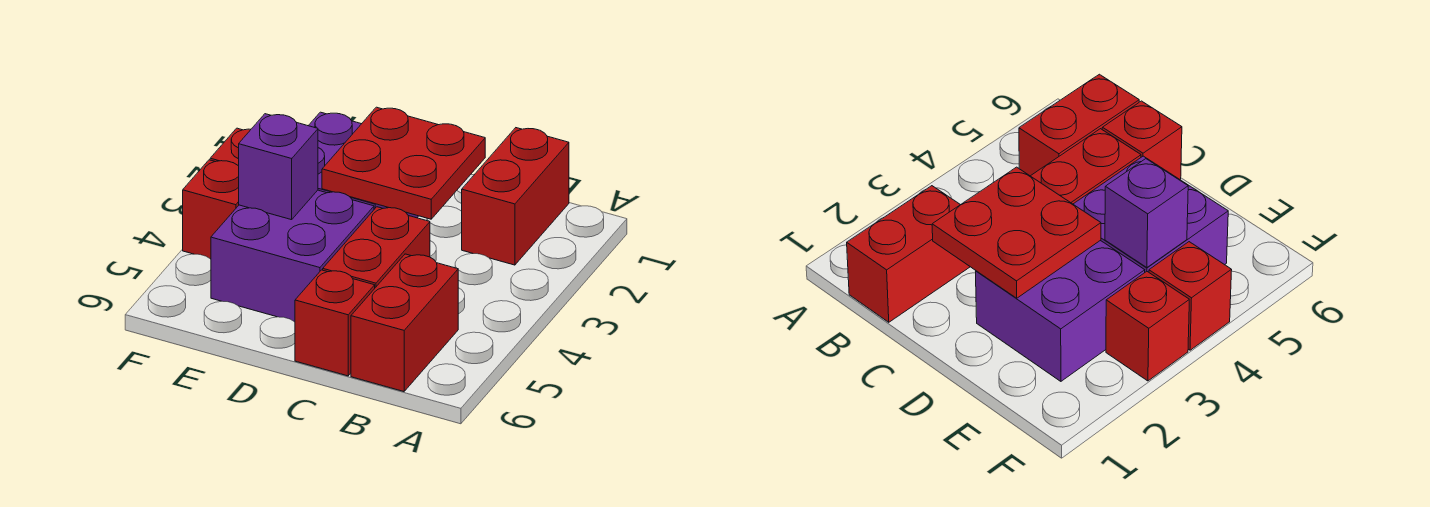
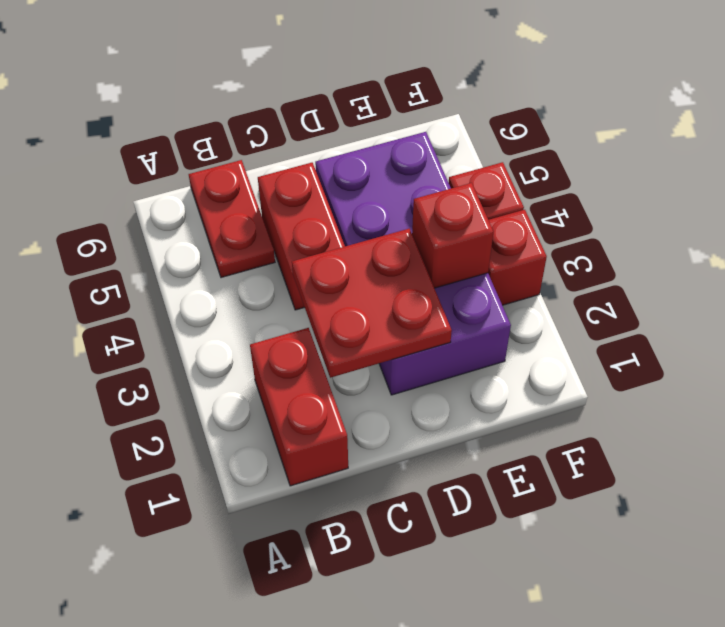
red 1x2 brick [351,254,458,392] -> red 1x2 plate [189,160,275,278]
red 1x1 brick [295,270,375,376] -> red 1x1 brick moved to [412,183,493,288]
purple 1x1 brick [239,114,318,220] -> none

